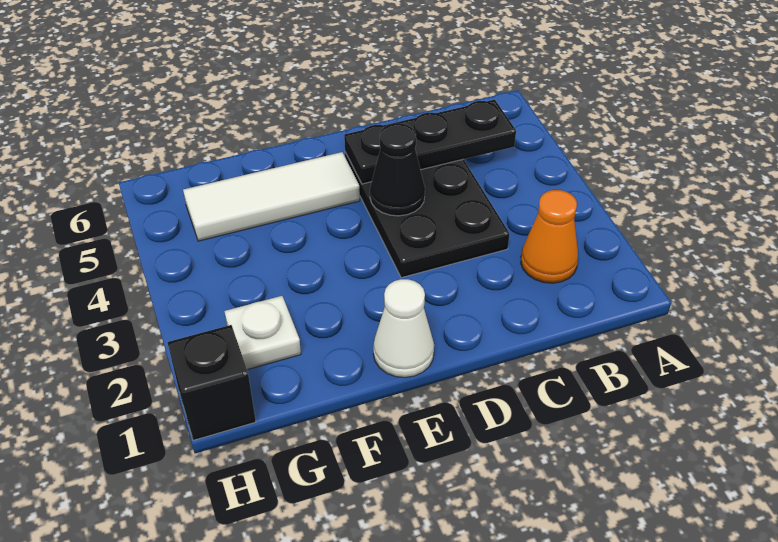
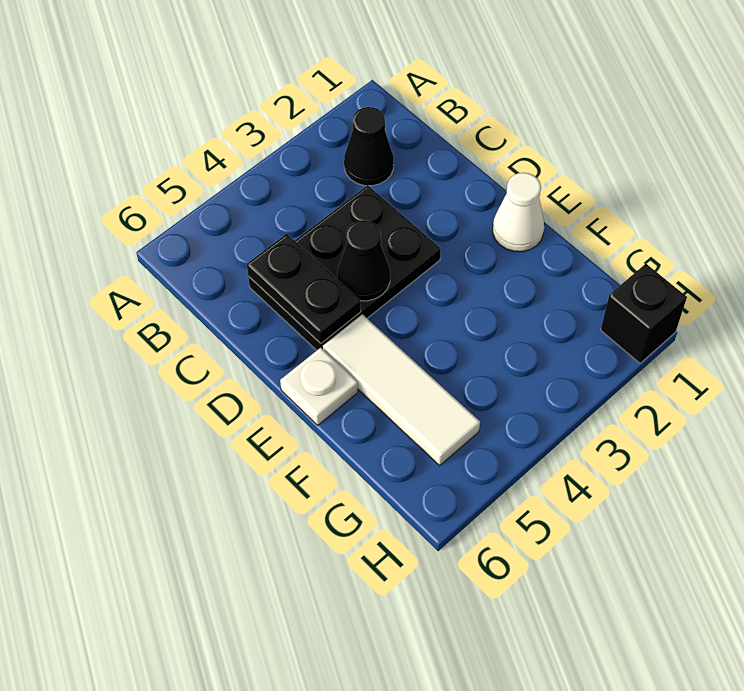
orange 1x1 cone [521,190,578,283] -> black 1x1 cone [344,107,394,186]
black 1x3 plate [344,100,516,184] -> black 1x2 plate [247,234,361,343]
white 1x1 plate [224,296,301,370] -> white 1x1 plate moved to [280,348,358,425]

